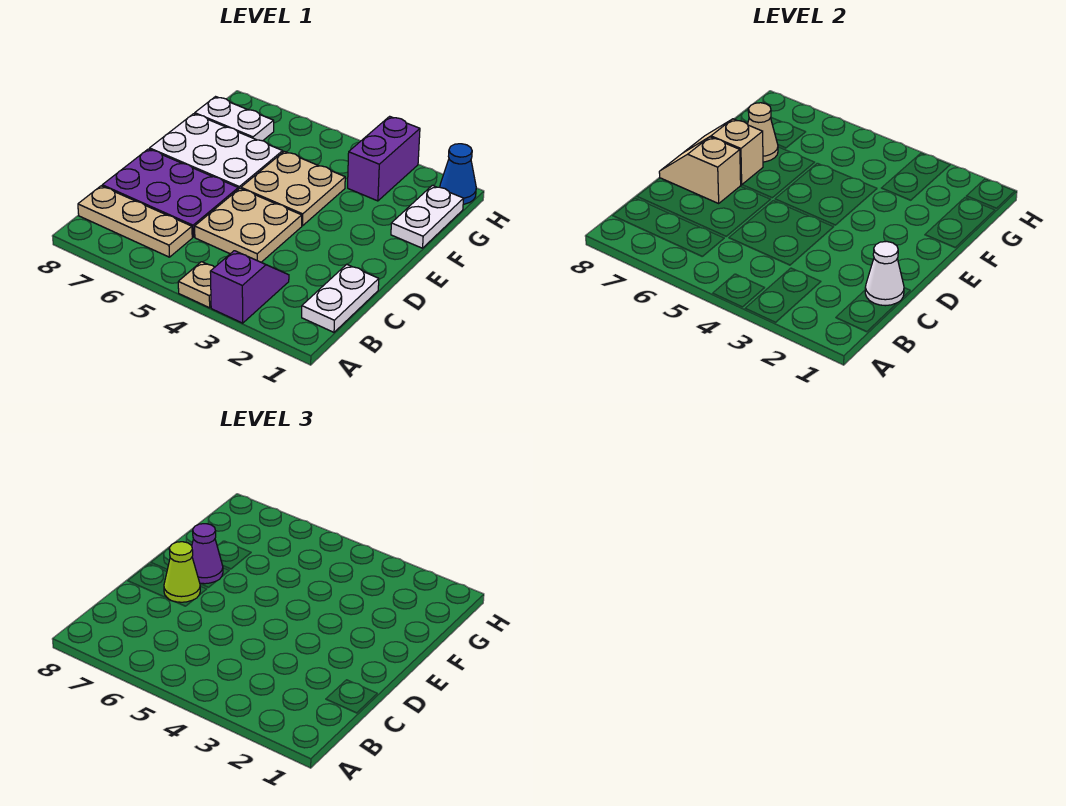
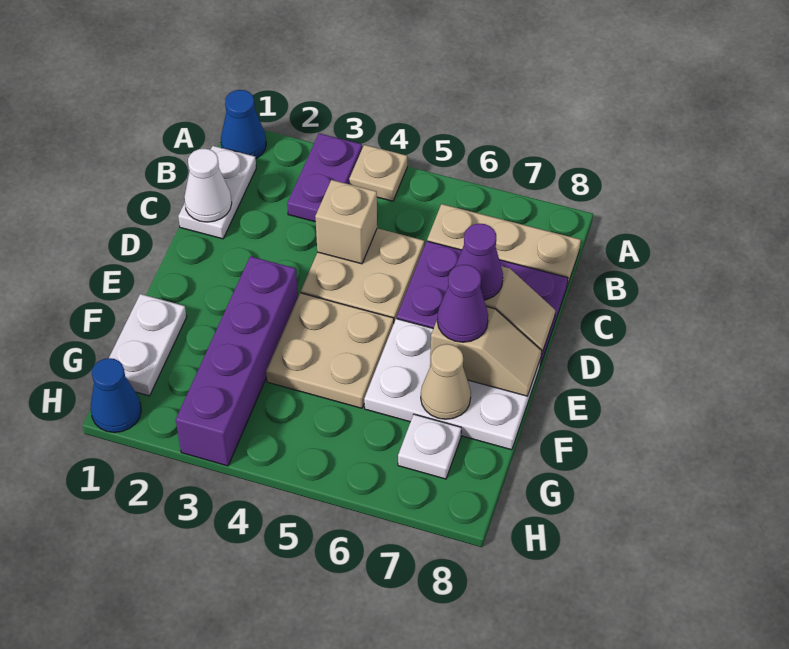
none -> blue 1x1 cone [221,90,266,159]
purple 1x2 slope [210,251,289,323] -> purple 1x2 plate [287,133,362,222]
none -> tan 1x1 brick [315,180,377,264]
lime 1x1 cone [164,542,200,602] -> purple 1x1 cone [455,224,503,300]
purple 1x2 brick [348,116,420,201] -> purple 1x4 brick [176,256,298,466]
white 1x2 plate [195,97,274,141] -> white 1x1 plate [398,414,461,479]

